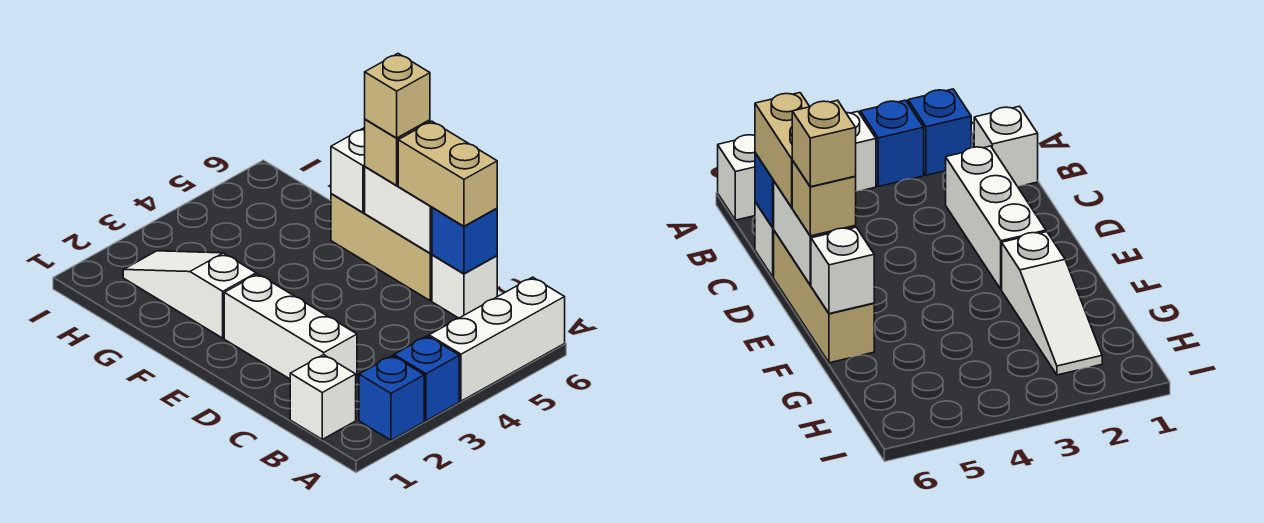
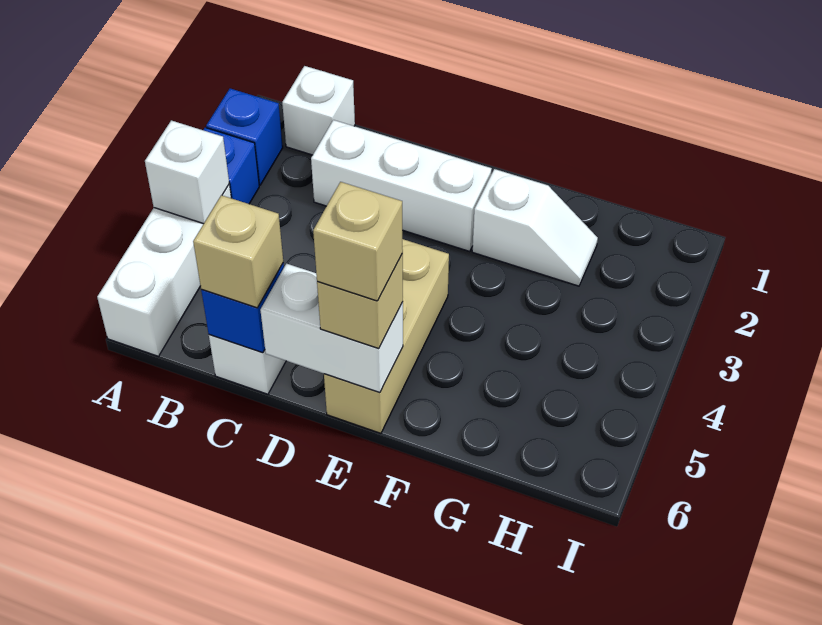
tan 1x2 brick [398,121,497,226] -> tan 1x1 brick [193,195,283,308]
tan 1x3 brick [331,194,432,301] -> tan 1x3 brick turned to [324,239,449,433]
white 1x3 slope [123,251,256,338] -> white 1x2 slope [472,169,598,286]
white 1x1 brick [331,128,365,212] -> white 1x1 brick moved to [145,120,229,224]

